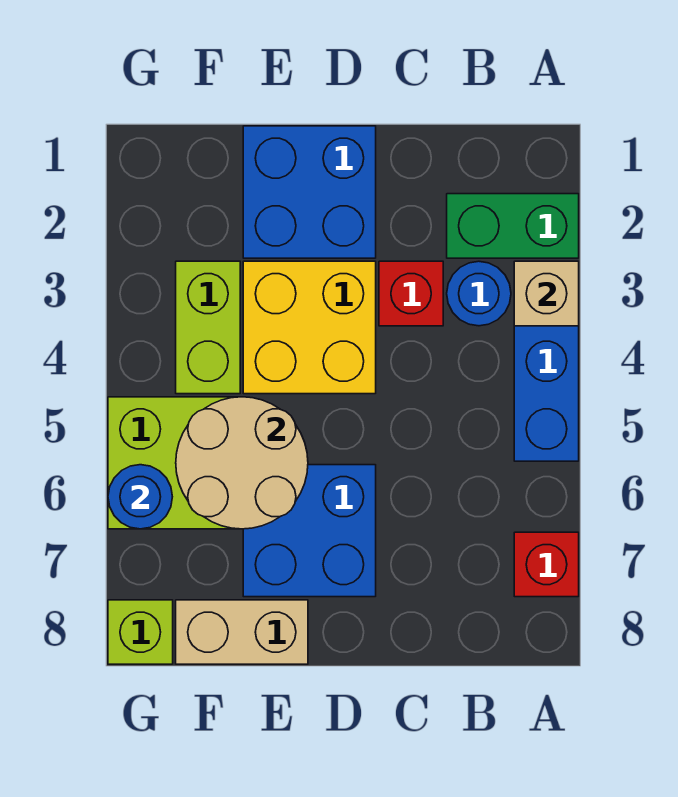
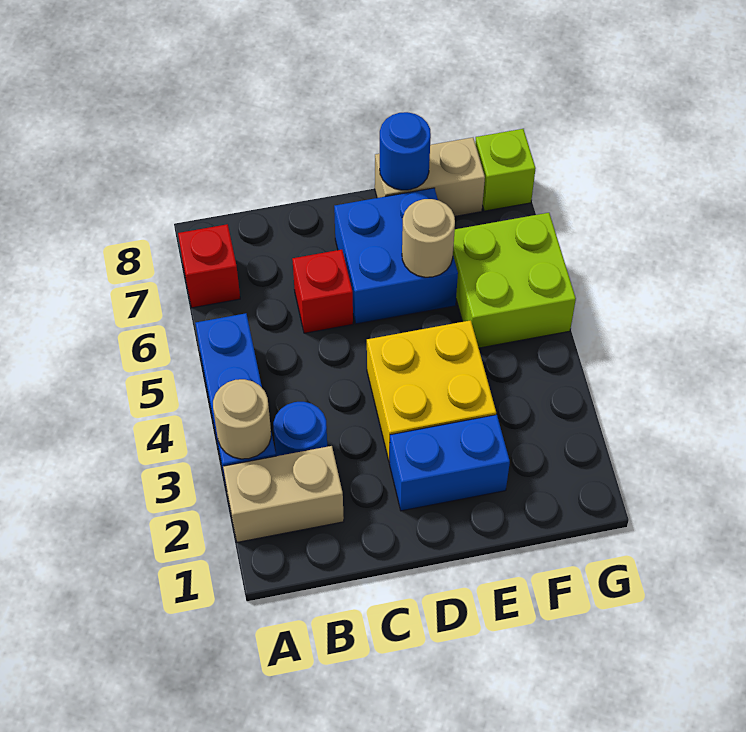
green 1x2 brick [447,194,579,258] -> tan 1x2 brick [223,446,344,542]
tan 1x1 brick [514,261,579,326] -> tan 1x1 round brick [213,379,271,459]
red 1x1 brick [379,261,443,326] -> red 1x1 brick moved to [292,250,353,333]
blue 2x2 brick [243,126,376,258] -> blue 1x2 brick [389,415,510,511]
tan 2x2 round brick [176,397,308,529] -> tan 1x1 round brick [402,199,455,277]
lime 1x2 brick [176,261,240,394] -> none
blue 1x1 round brick [108,465,172,529] -> blue 1x1 round brick moved to [380,112,431,190]

